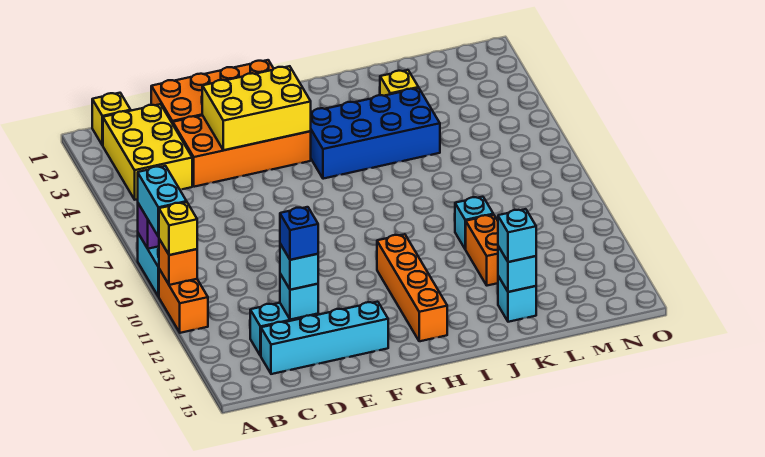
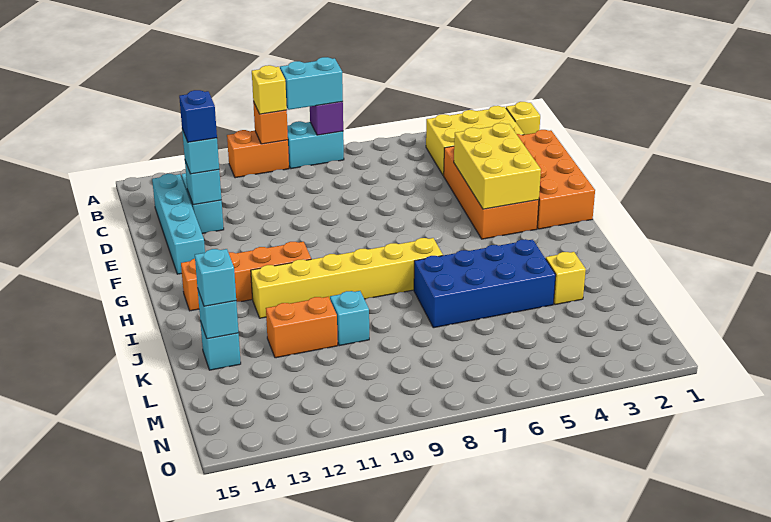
blue 2x4 brick [311,88,440,179] -> blue 2x4 brick turned to [414,239,556,328]
none -> yellow 1x6 brick [251,238,443,318]

